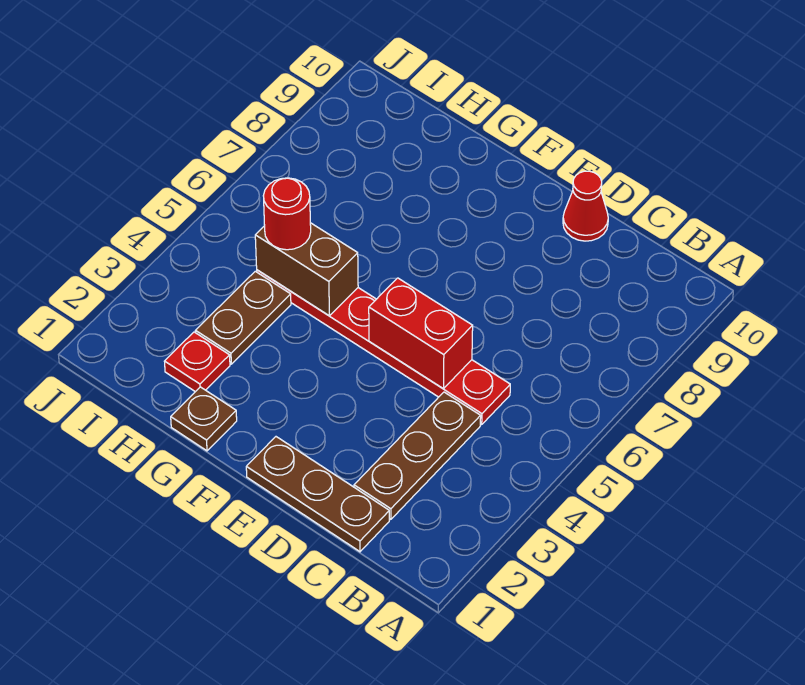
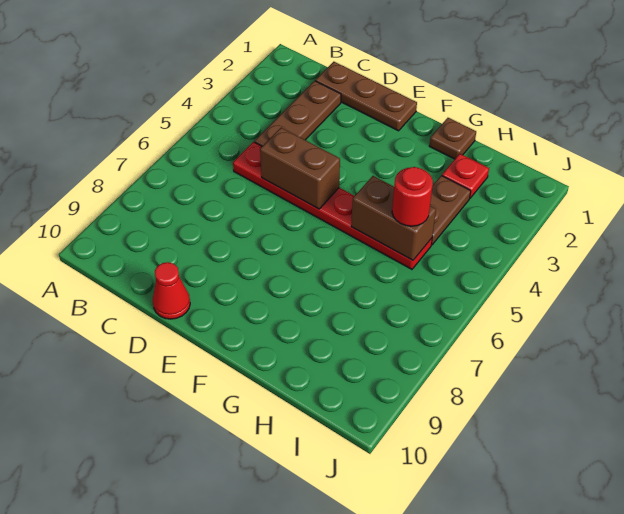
red 1x2 brick [369,278,473,389] -> brown 1x2 brick [260,128,340,209]

